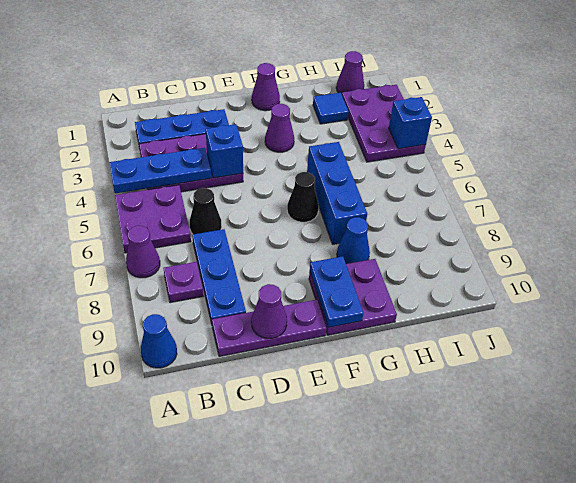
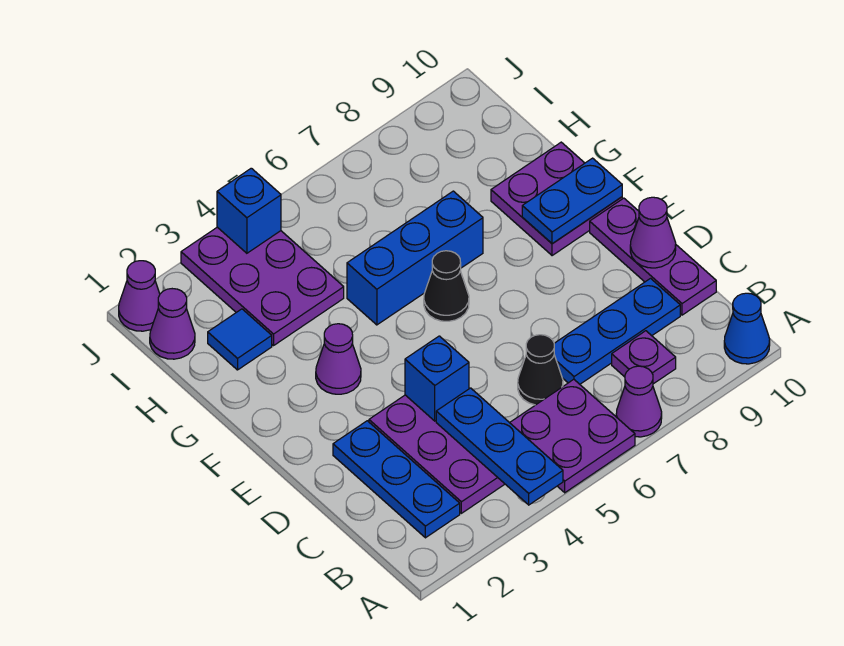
purple 1x1 cone [252,63,280,111] -> purple 1x1 cone moved to [119,261,160,331]
blue 1x1 cone [337,217,370,264] -> none
purple 2x3 plate [342,85,426,162] -> purple 2x3 plate turned to [181,227,344,346]

